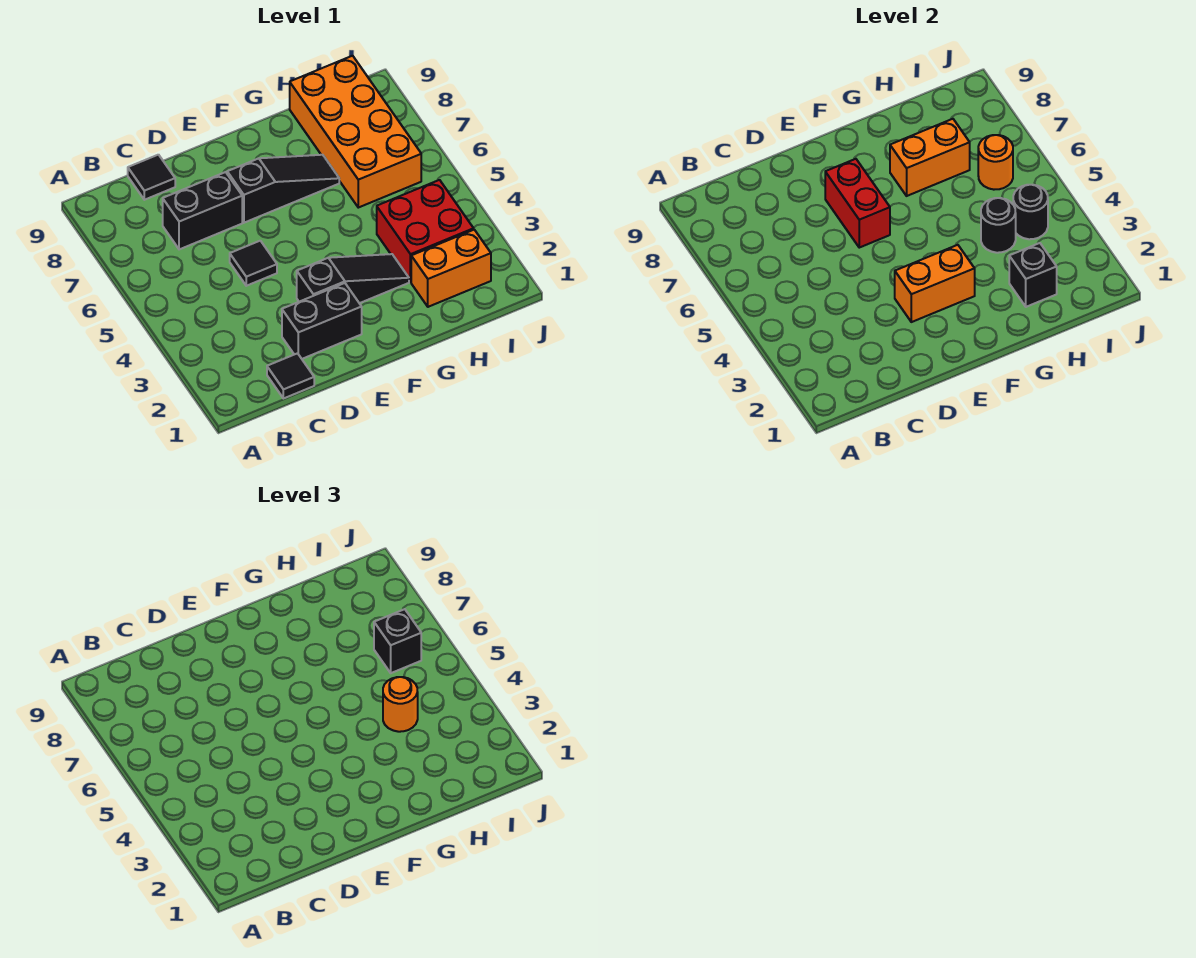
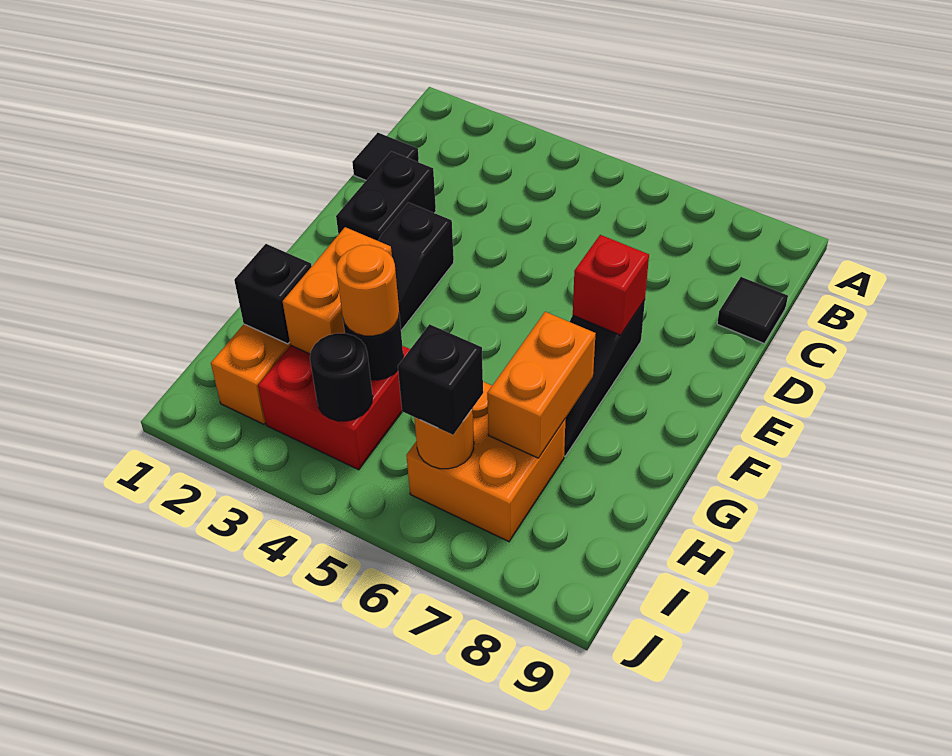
black 1x2 brick [163,172,242,249] -> none
black 1x1 tile [230,241,277,286] -> none
orange 1x2 brick [895,245,975,322] -> orange 1x2 brick moved to [283,227,392,354]
red 1x2 brick [825,159,890,248] -> red 1x1 brick [573,235,649,335]
orange 2x4 brick [290,56,421,208] -> orange 2x2 brick [406,382,565,542]

